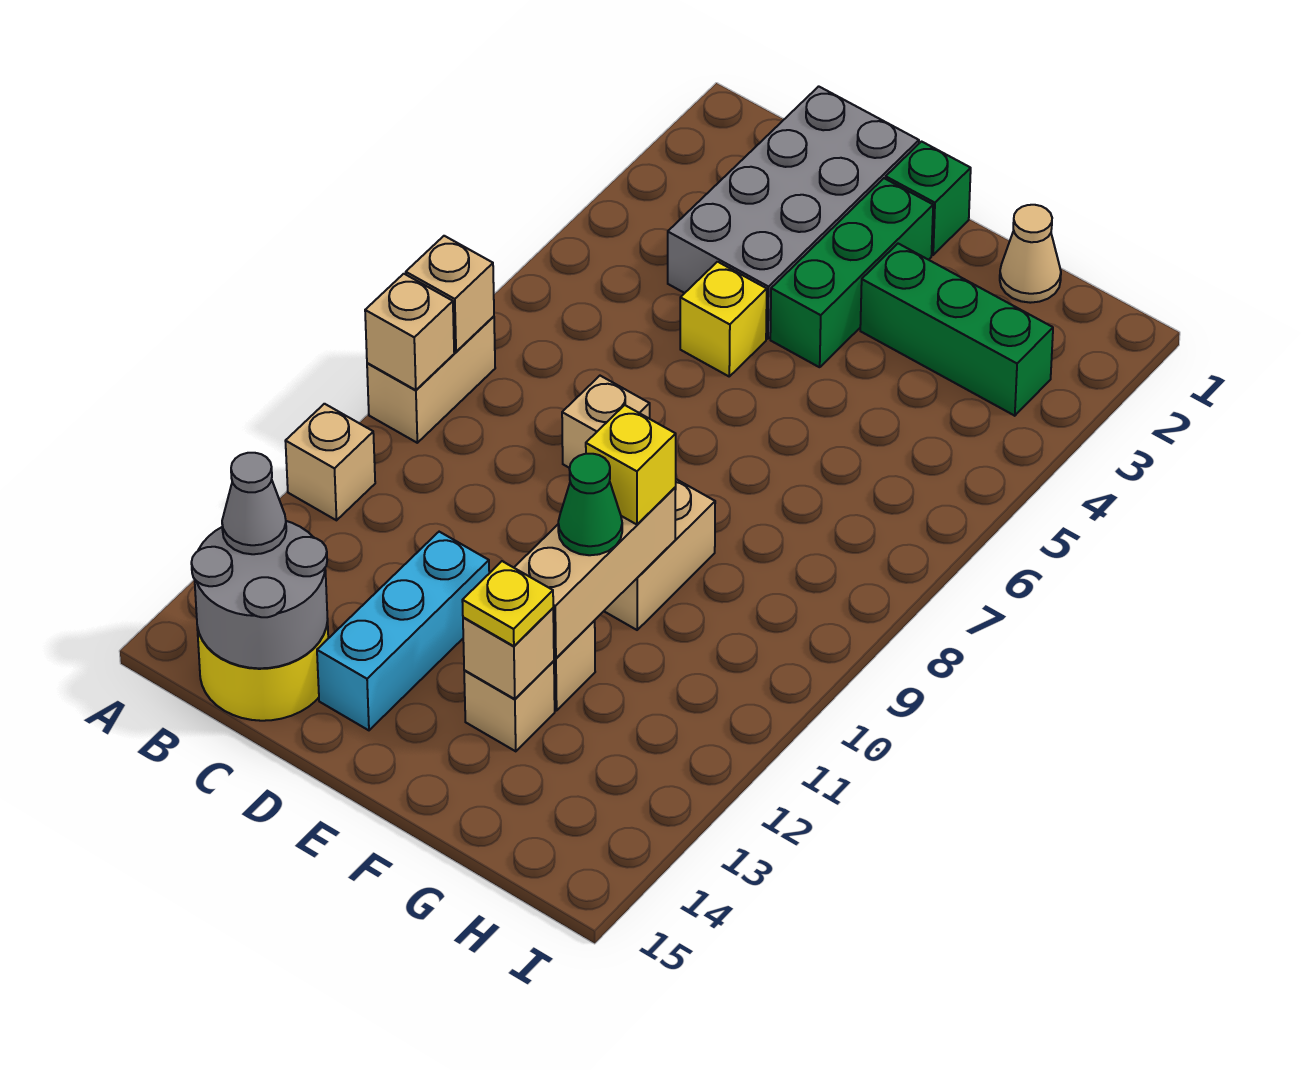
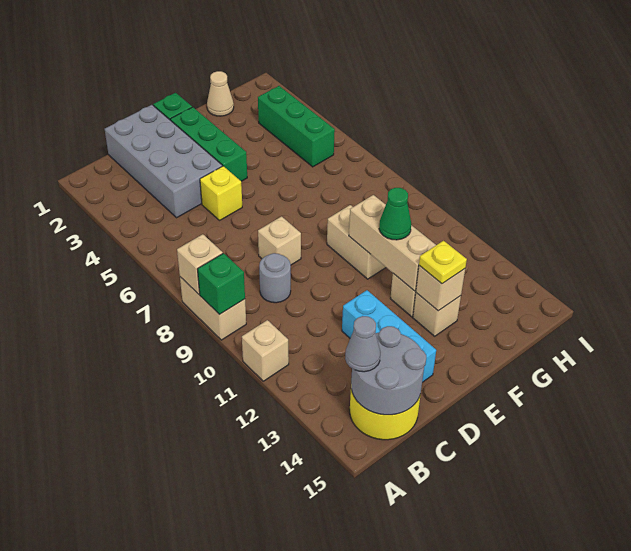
tan 1x1 brick [365,274,454,390] -> green 1x1 brick [198,253,245,315]
none -> grey 1x1 round brick [259,253,291,303]
green 1x3 brick [860,244,1053,416] -> green 1x3 brick turned to [258,86,335,167]
yellow 1x1 brick [586,405,676,524] -> none

